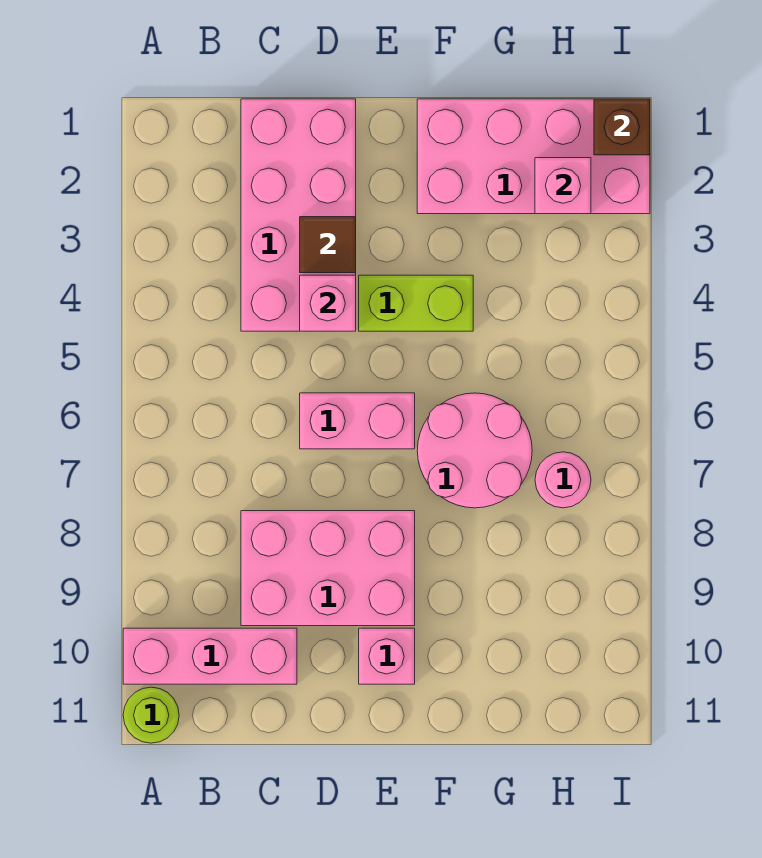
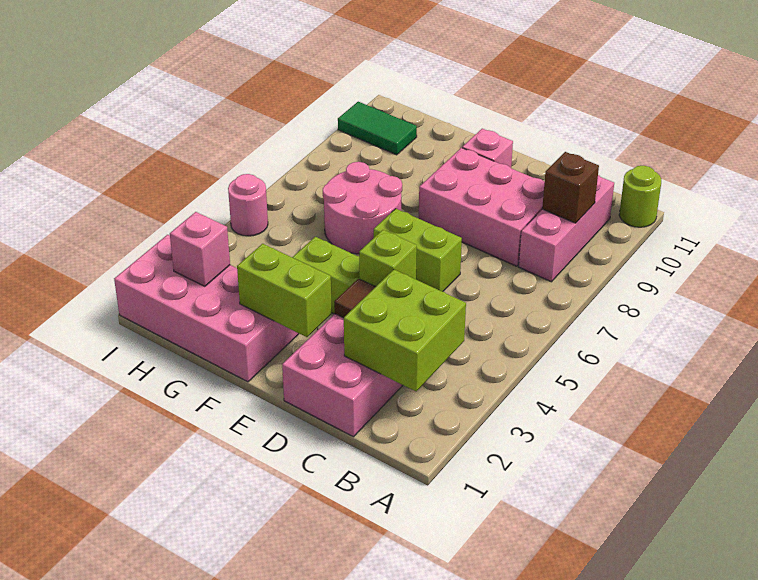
pink 1x3 brick [123,628,297,684] -> pink 1x3 brick turned to [519,175,614,282]
none -> lime 2x2 brick [344,270,466,391]
pink 1x1 brick [300,275,356,331] -> lime 1x1 brick [359,230,417,287]
pink 1x2 brick [300,393,415,449] -> lime 1x2 brick [374,209,462,291]
none -> lime 1x2 brick [237,244,332,337]
pink 1x1 round brick [535,452,591,508] -> pink 1x1 round brick moved to [228,174,268,236]
none -> green 1x2 tile [338,102,417,155]
brown 1x1 brick [594,99,650,155] -> brown 1x1 brick moved to [542,152,599,223]

